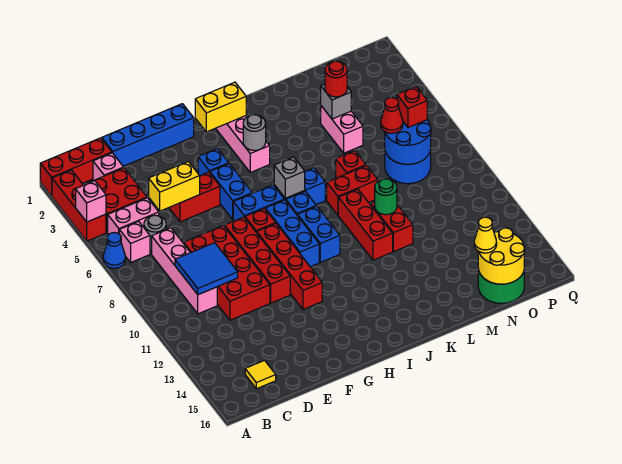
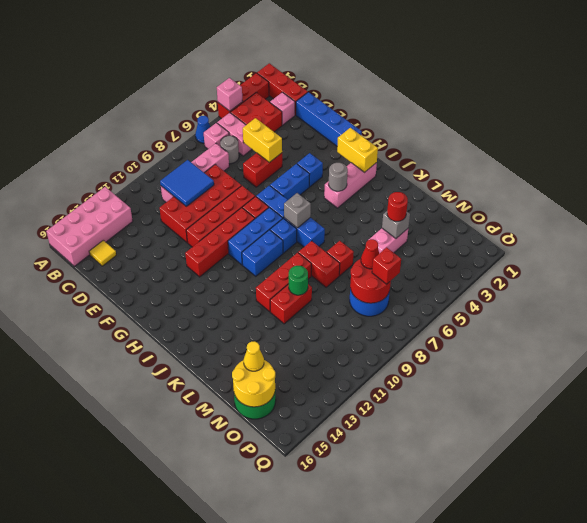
none -> pink 2x4 brick [46,187,133,266]
red 1x2 brick [169,172,220,222] -> red 1x2 brick turned to [243,153,282,187]
blue 2x2 round brick [385,120,431,164] -> red 2x2 round brick [350,259,391,303]

